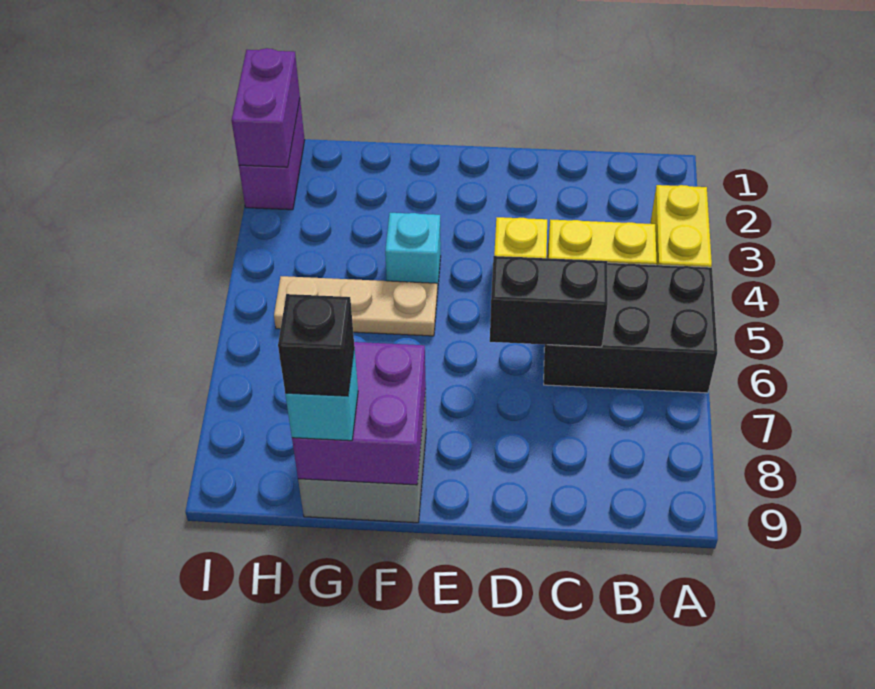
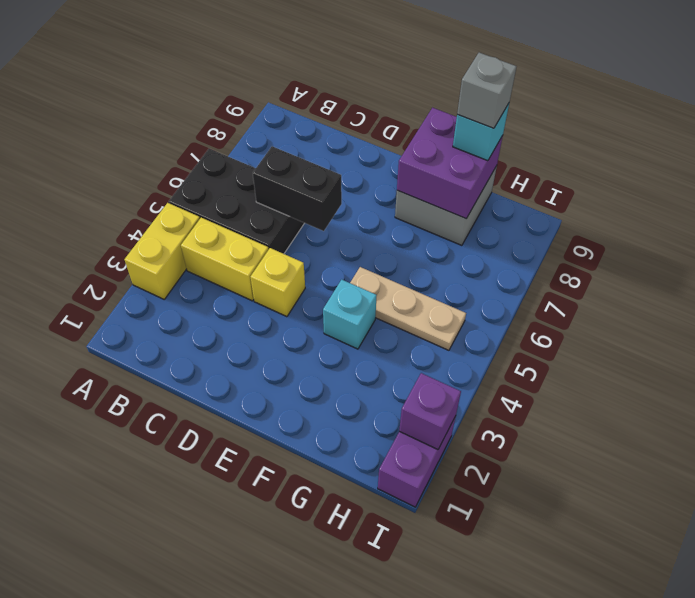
black 1x1 brick [278,294,354,396] -> grey 1x1 brick [457,53,517,128]
purple 1x2 brick [232,48,300,167] -> purple 1x1 brick [399,373,461,449]

